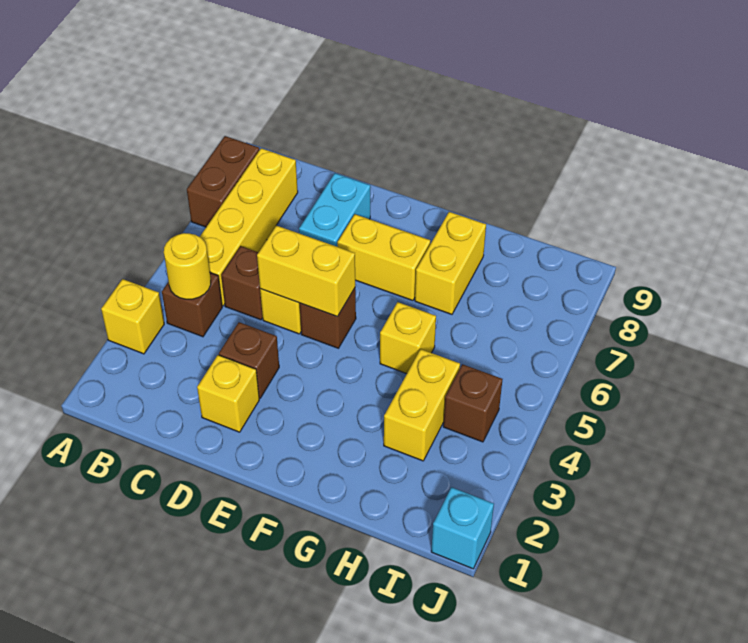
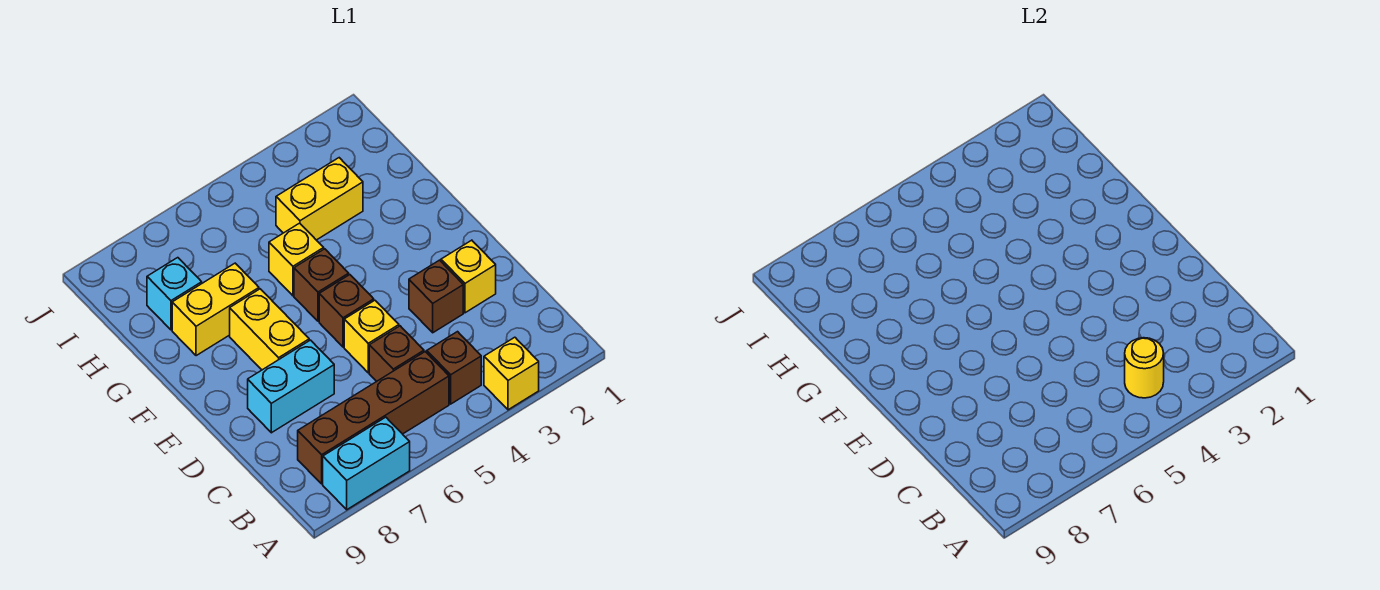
brown 1x2 brick [187,136,259,227] -> cyan 1x2 brick [323,417,410,510]
yellow 1x4 brick [200,148,298,306] -> brown 1x4 brick [298,352,449,484]
yellow 1x2 brick [257,225,355,317] -> none
brown 1x1 brick [443,364,502,442] -> brown 1x1 brick moved to [294,249,349,321]
cyan 1x1 brick [431,487,494,569] -> cyan 1x1 brick moved to [147,258,202,330]

